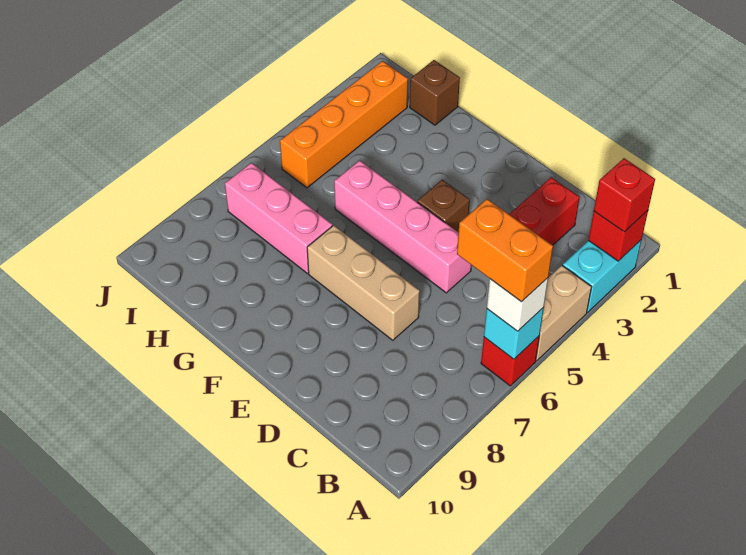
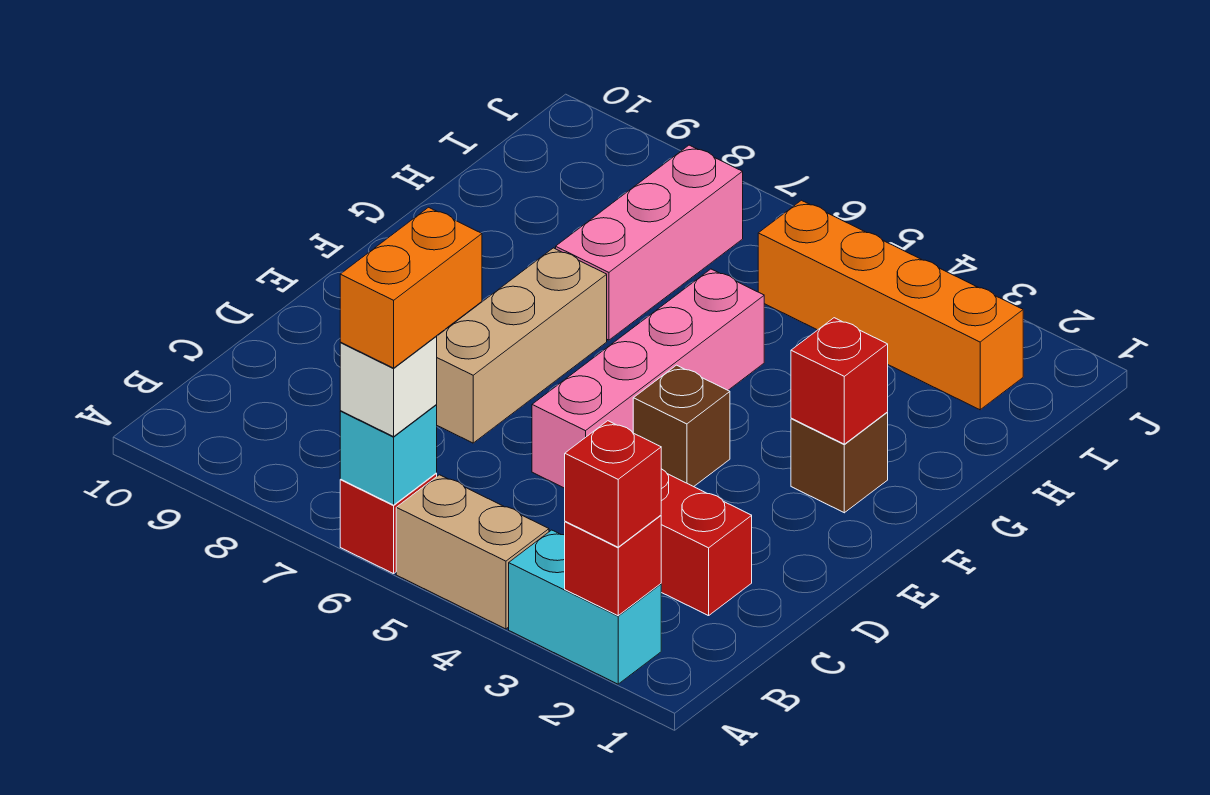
none -> red 1x1 brick [791,318,888,444]
brown 1x1 brick [410,60,460,125] -> brown 1x1 brick moved to [791,413,888,513]

